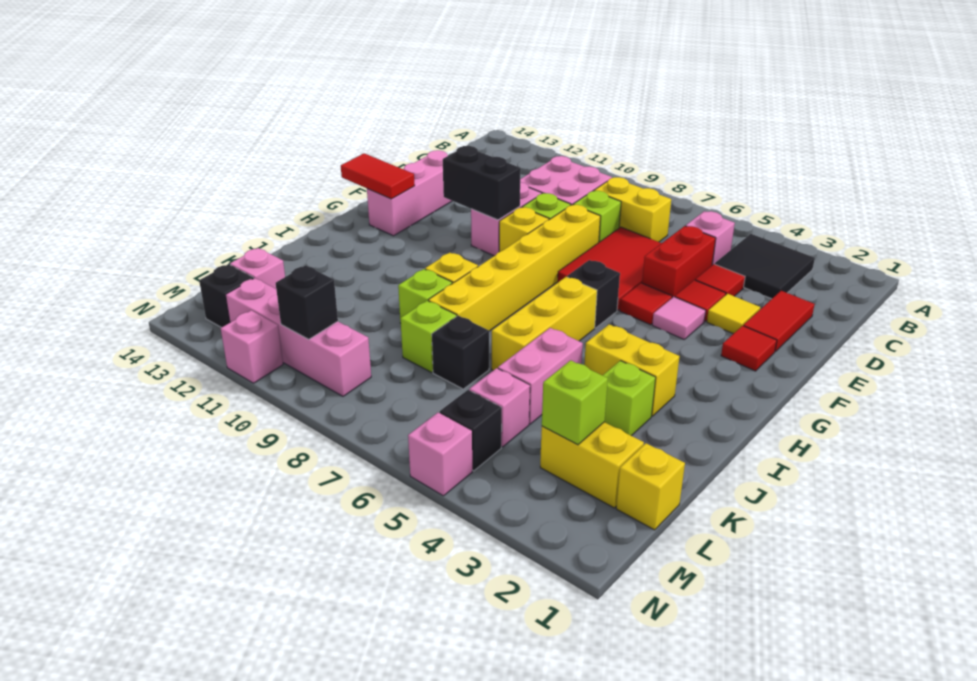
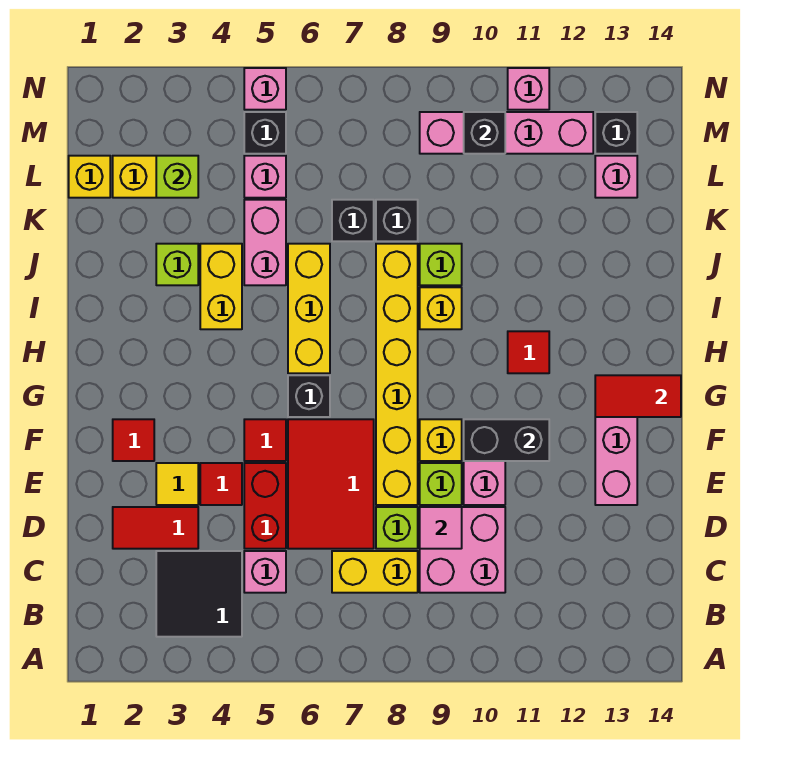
red 1x2 tile [743,291,815,352] -> red 1x2 tile turned to [113,507,198,549]
red 1x1 tile [695,264,745,296] -> red 1x1 tile moved to [508,331,549,373]
pink 1x1 tile [652,297,706,339] -> pink 1x1 tile moved to [420,507,462,549]
yellow 1x2 brick [584,324,680,416] -> yellow 1x2 brick turned to [200,244,242,329]
lime 1x1 brick [400,301,457,372] -> black 1x1 brick [376,200,418,241]

